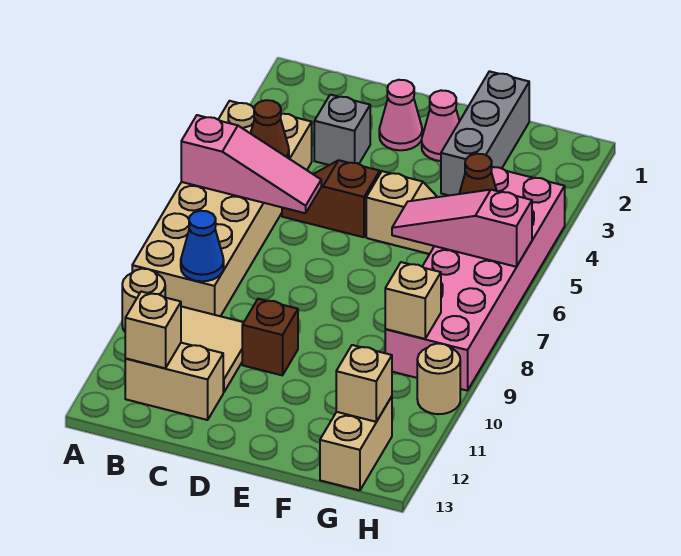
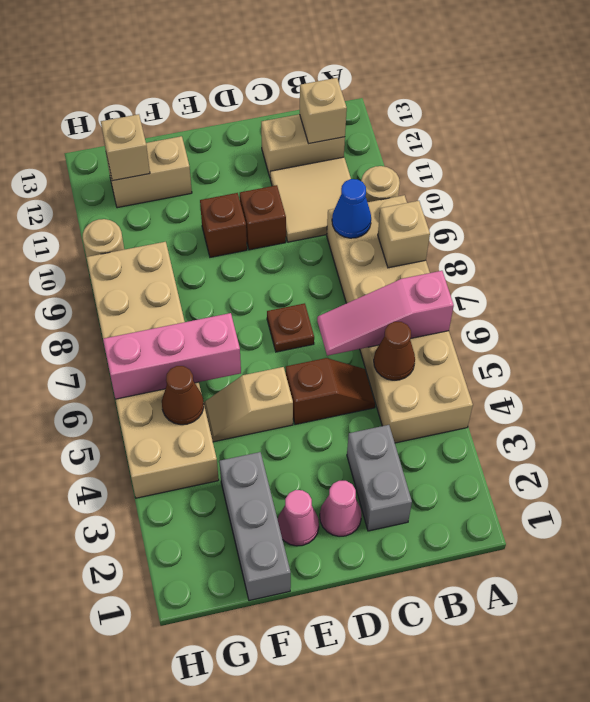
grey 1x1 brick [314,95,370,165] -> grey 1x2 brick [347,425,412,531]
none -> brown 1x1 plate [267,303,314,352]
none -> brown 1x1 brick [200,193,247,257]
pink 1x3 slope [392,190,532,267] -> pink 1x3 brick [103,313,241,399]
pink 2x6 brick [385,167,565,391] -> tan 2x6 brick [86,242,219,498]
tan 1x1 brick [385,262,441,339] -> tan 1x1 brick moved to [378,201,430,268]
tan 1x2 brick [320,397,392,490] -> tan 1x2 brick turned to [107,136,192,208]

